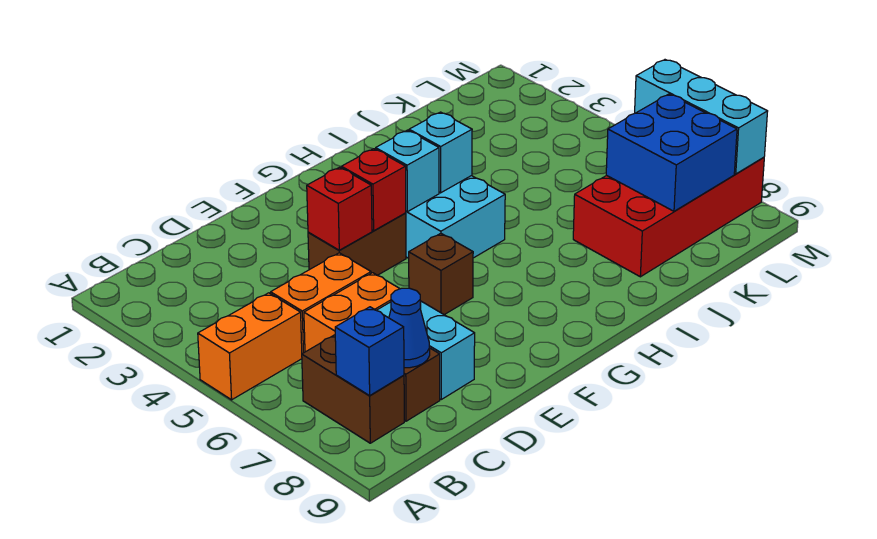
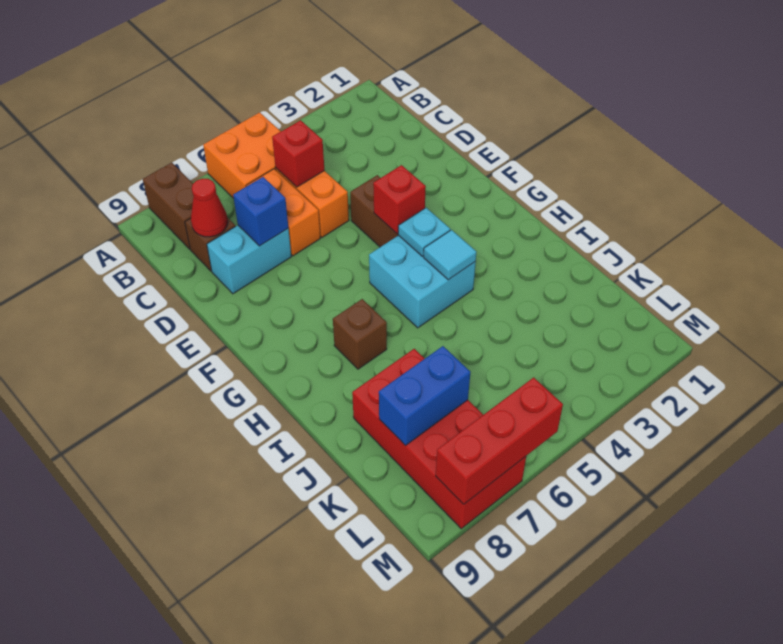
orange 1x2 brick [198,293,302,400] -> orange 2x2 brick [203,112,281,198]
brown 1x2 brick [302,335,404,443] -> brown 1x2 brick turned to [143,162,194,249]
blue 1x1 brick [335,307,404,396] -> blue 1x1 brick moved to [233,177,288,246]
blue 1x1 cone [389,288,430,368] -> red 1x1 cone [191,179,228,237]
red 1x1 brick [307,167,372,250] -> red 1x1 brick moved to [272,120,325,187]
brown 1x1 brick [409,233,473,315] -> brown 1x1 brick moved to [333,299,387,369]
cyan 1x1 brick [376,130,439,212] -> cyan 1x1 plate [398,208,450,256]
cyan 1x1 brick [409,112,472,193] -> cyan 1x1 tile [424,230,476,280]
blue 2x2 brick [606,94,737,211] -> blue 1x2 brick [379,346,470,446]
cyan 1x3 brick [635,60,768,174] -> red 1x3 brick [436,377,563,504]

